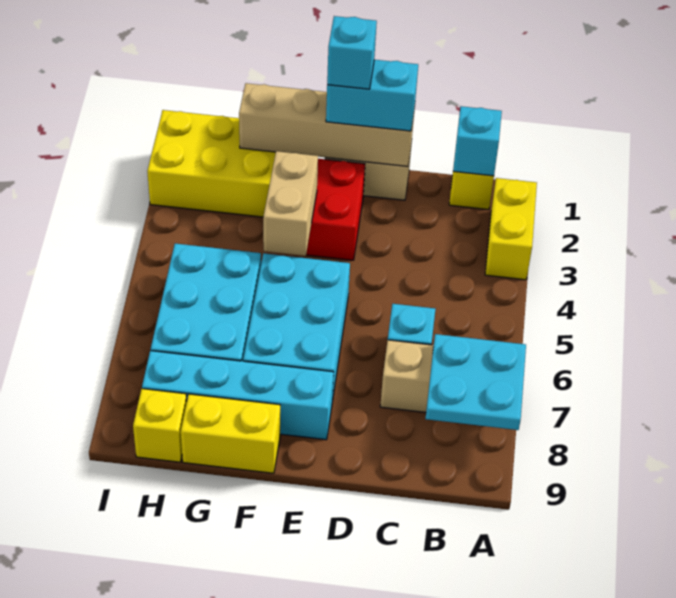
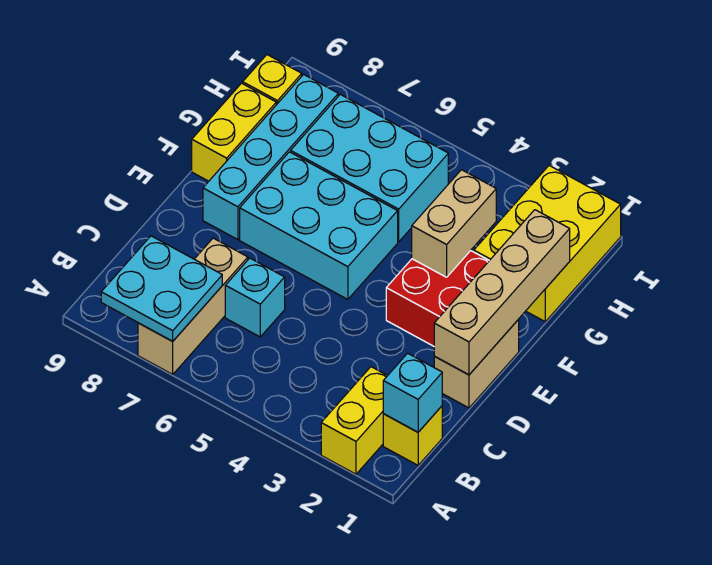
yellow 1x2 brick [485,178,537,280] -> yellow 1x2 brick turned to [321,367,387,474]
cyan 1x2 brick [326,60,418,131] -> none
cyan 1x1 brick [327,16,377,89] -> none
tan 1x2 brick [263,151,318,256] -> tan 1x2 brick turned to [412,170,496,277]

